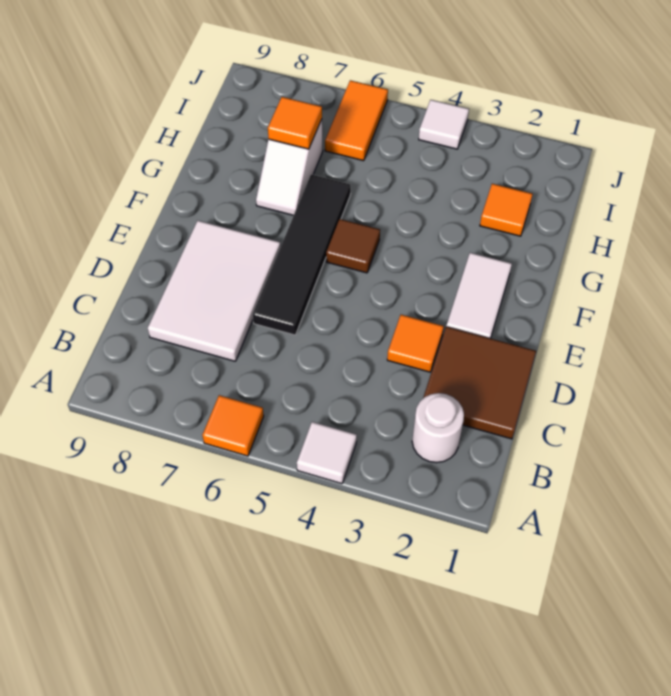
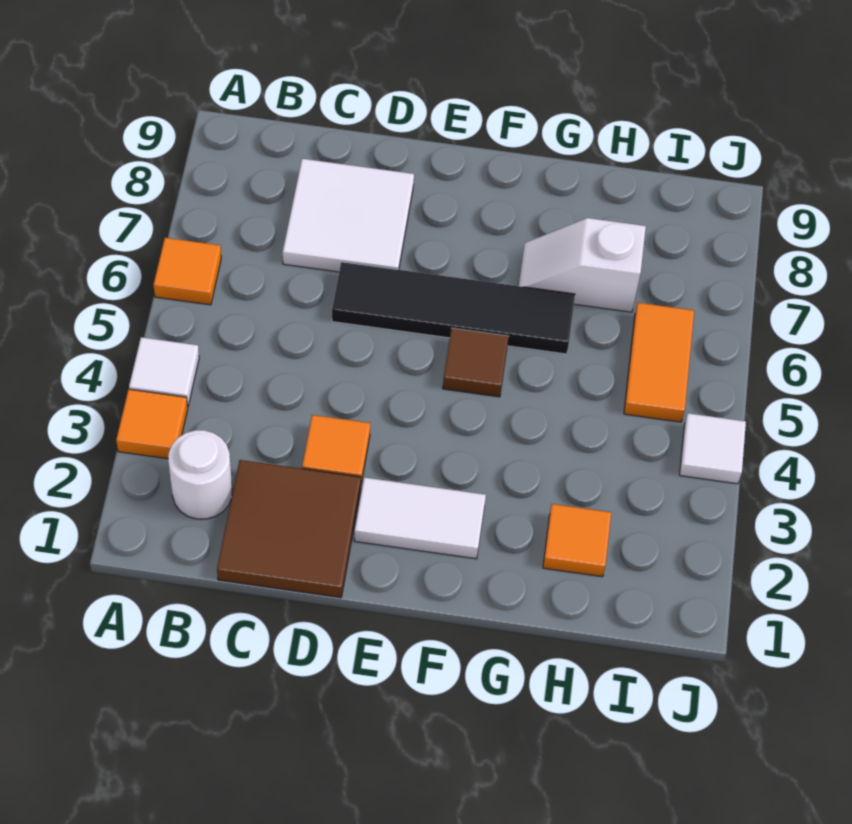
white 2x3 tile [148,221,281,361] -> white 2x2 tile [283,159,414,272]
orange 1x1 tile [268,97,322,149] -> orange 1x1 tile moved to [116,389,188,459]
orange 1x2 tile [325,80,388,161] -> orange 1x2 tile turned to [624,303,694,422]

